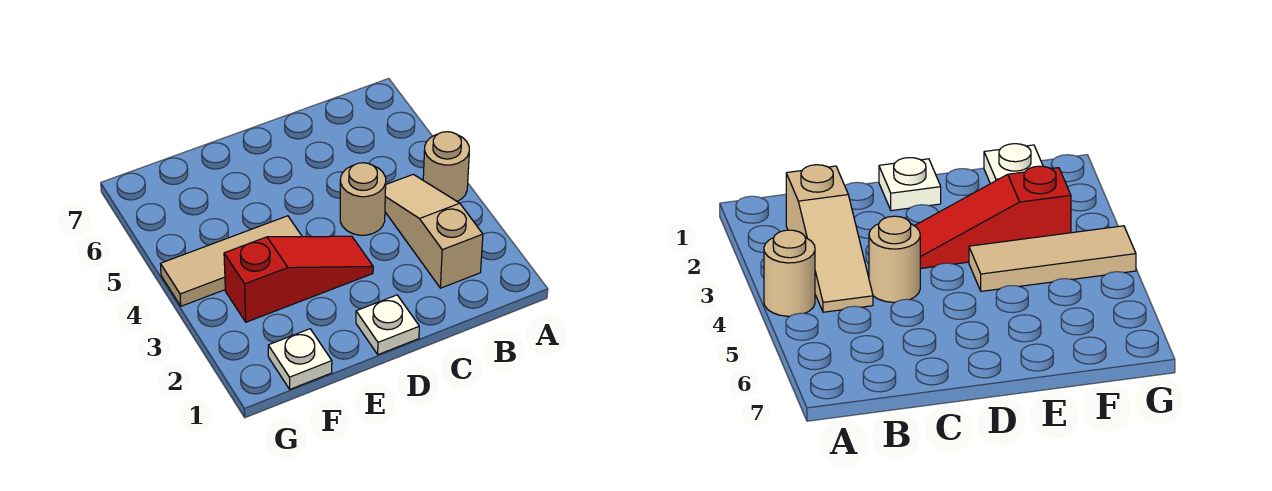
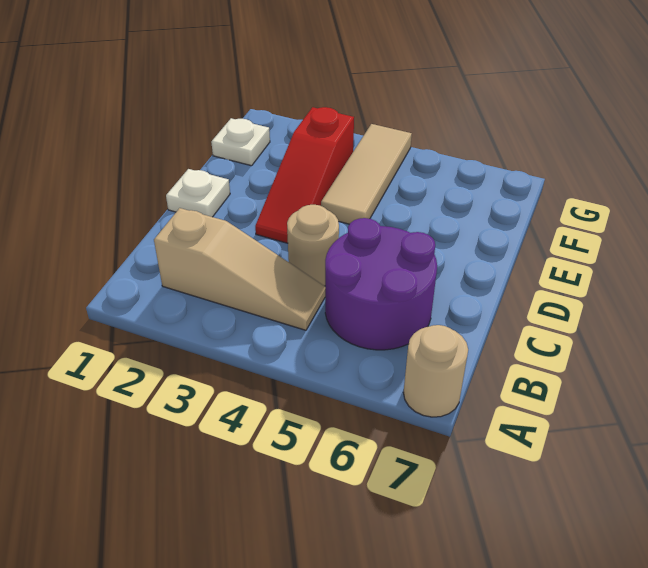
tan 1x1 round brick [423,132,469,201] -> tan 1x1 round brick moved to [404,325,468,417]
none -> purple 2x2 round brick [325,218,437,350]

